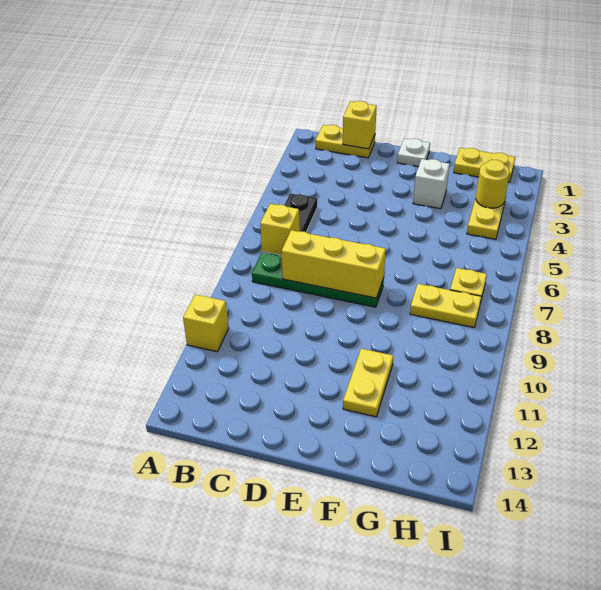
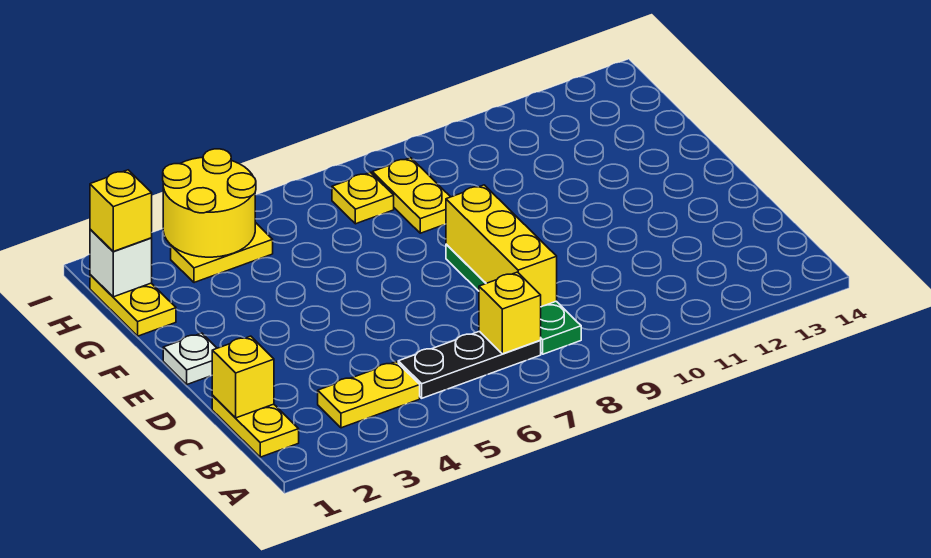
yellow 1x1 brick [183,294,229,352] -> yellow 1x1 brick moved to [90,170,152,251]
white 1x1 brick [413,159,450,209] -> white 1x1 brick moved to [90,229,152,297]
yellow 1x2 plate [343,349,393,417] -> yellow 1x2 plate moved to [318,362,420,428]
yellow 1x1 round brick [476,160,510,208] -> yellow 2x2 round brick [163,149,256,257]

